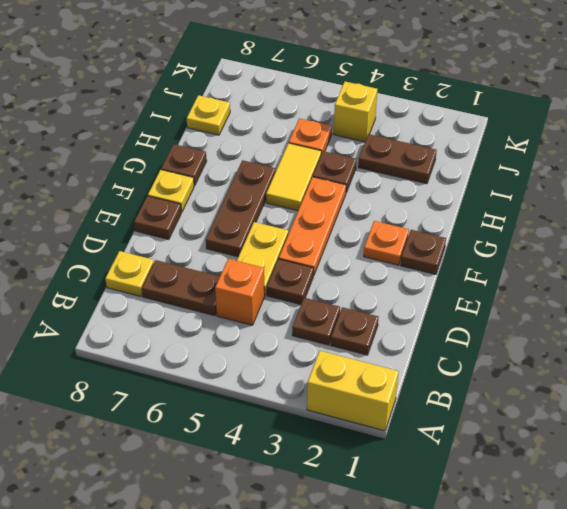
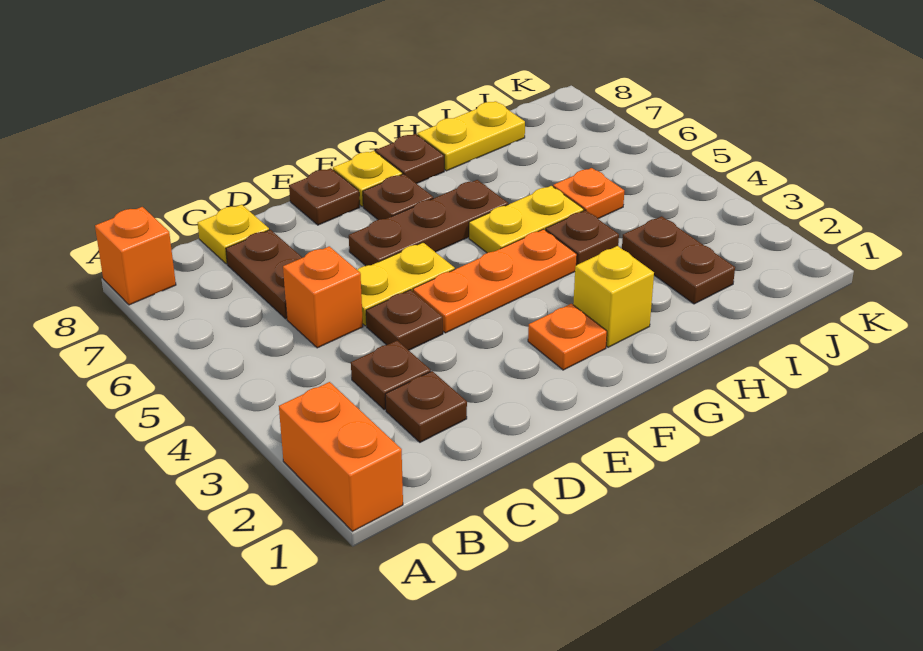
yellow 1x2 brick [307,351,399,431] -> orange 1x2 brick [279,382,403,531]
none -> orange 1x1 brick [95,207,176,305]
brown 1x1 plate [401,230,446,274] -> brown 1x1 plate moved to [363,174,433,220]
yellow 1x2 tile [266,143,321,211] -> yellow 1x2 plate [469,186,584,253]
yellow 1x1 plate [187,95,230,135] -> yellow 1x2 plate [417,101,525,171]
yellow 1x1 brick [334,82,377,142] -> yellow 1x1 brick moved to [573,246,654,347]

